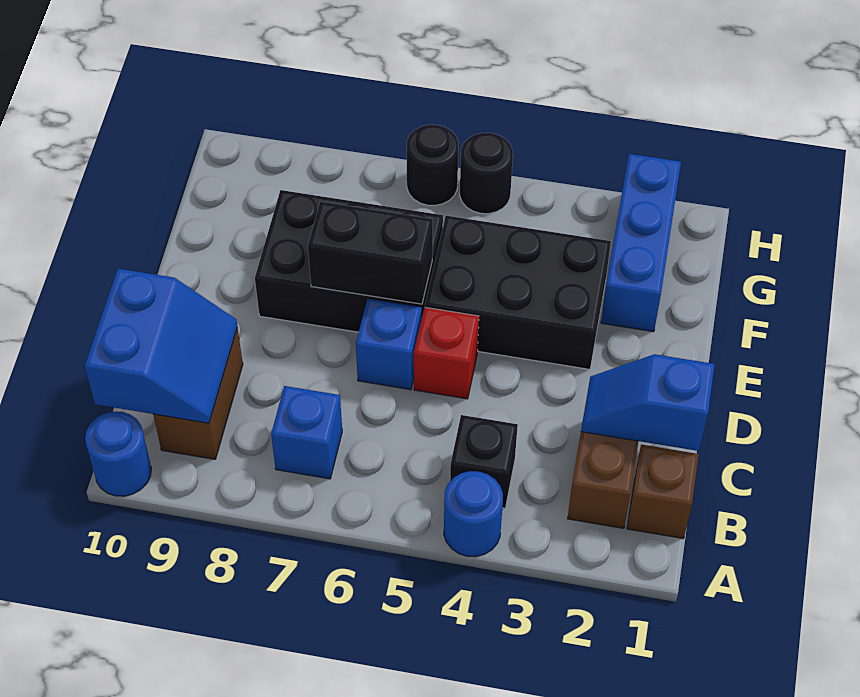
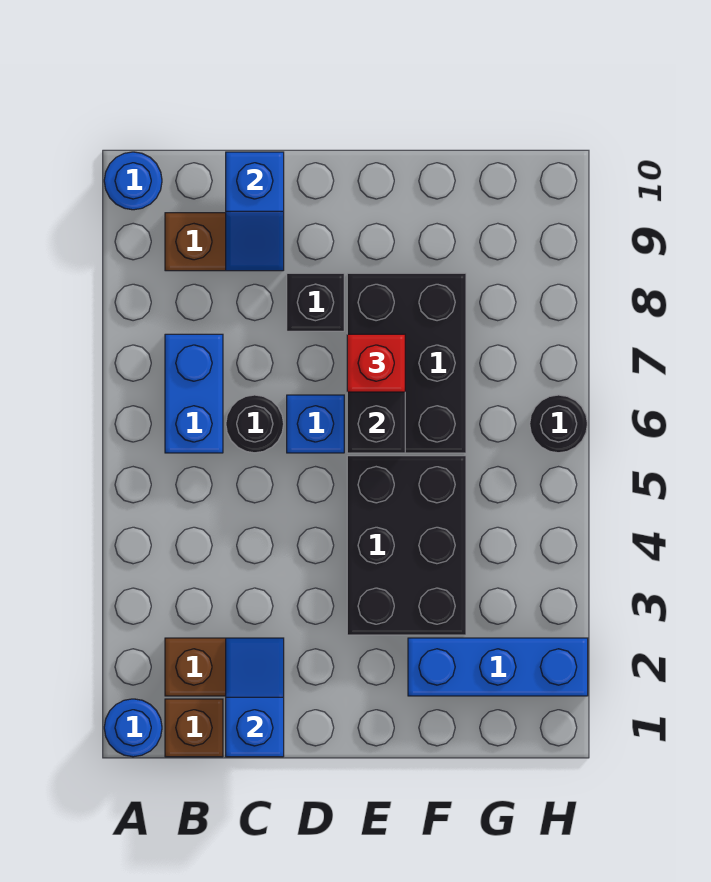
blue 1x1 round brick [444,471,503,557] -> blue 1x1 round brick moved to [104,699,162,757]
black 1x1 brick [450,415,518,508] -> black 1x1 brick moved to [287,273,344,331]
blue 1x1 brick [271,386,342,479] -> blue 1x2 brick [165,334,223,453]
blue 2x2 slope [85,269,237,423] -> blue 1x2 slope [226,152,284,271]
red 1x1 brick [414,307,479,399] -> red 1x1 brick moved to [347,334,405,392]
black 1x1 round brick [460,133,513,214] -> black 1x1 round brick moved to [226,395,284,453]

